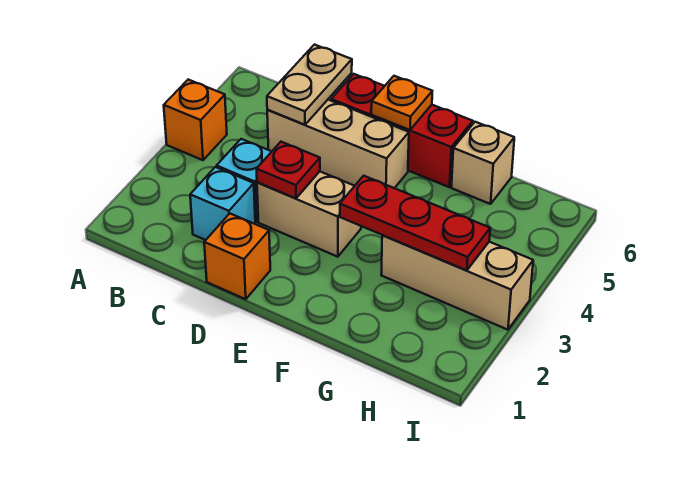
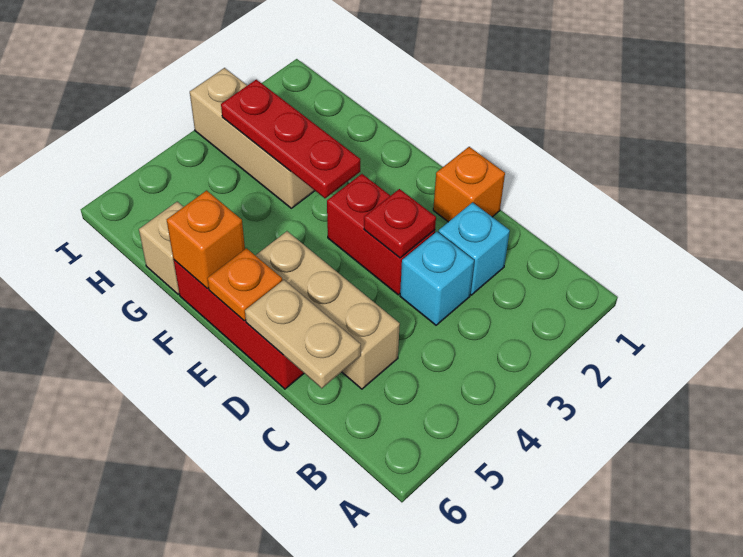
orange 1x1 brick [164,80,227,160] -> orange 1x1 brick moved to [167,191,245,288]
tan 1x2 plate [267,45,352,125] -> tan 1x2 plate turned to [245,280,361,388]
tan 1x2 brick [257,172,361,257] -> red 1x2 brick [327,174,435,295]

